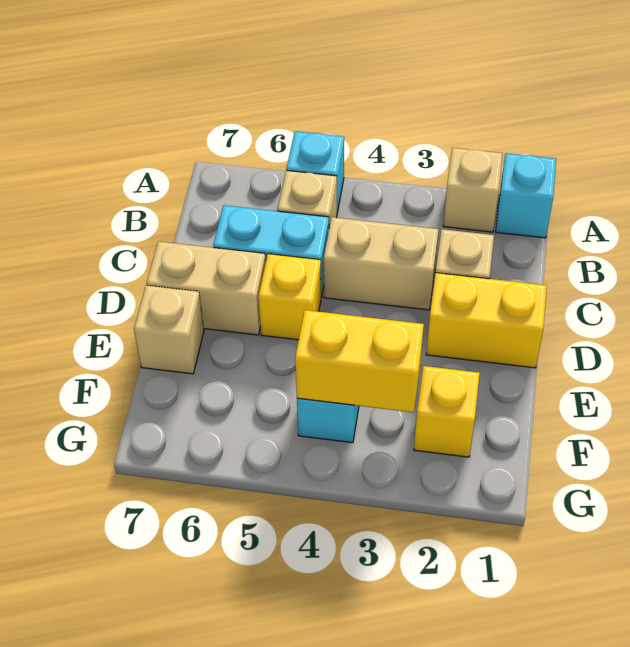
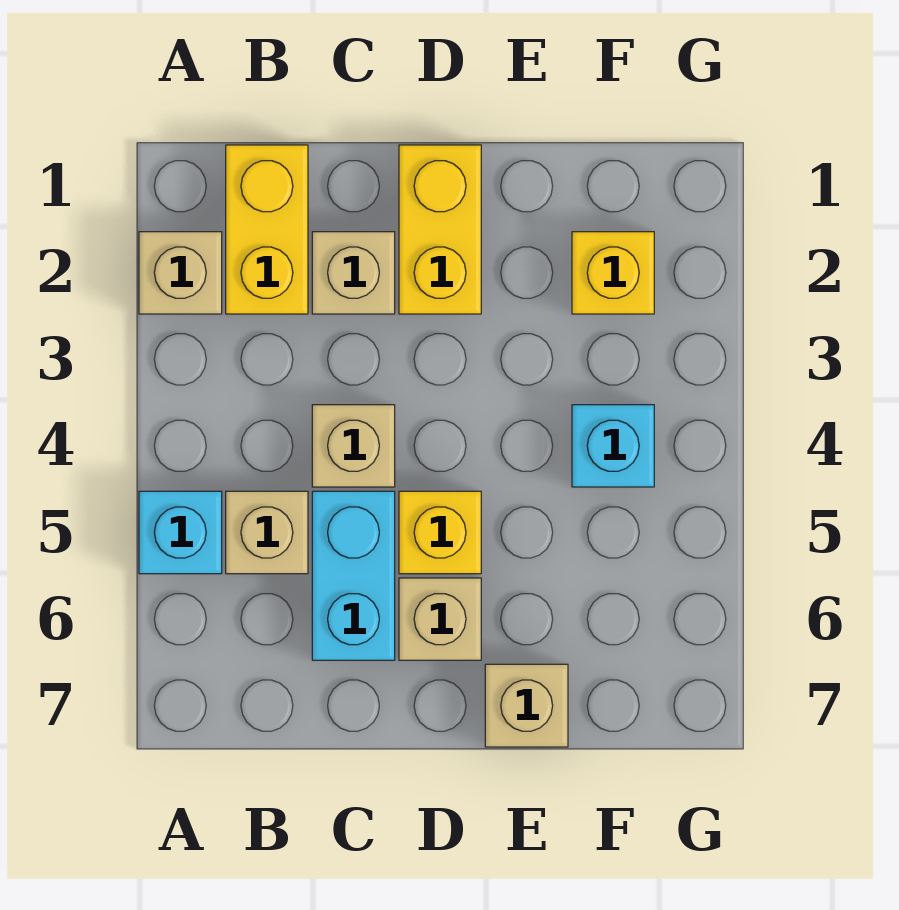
cyan 1x1 brick [496,153,556,238] -> none
tan 1x2 brick [324,217,439,310] -> tan 1x1 brick [312,405,395,487]
tan 1x2 brick [146,241,266,335] -> tan 1x1 brick [399,578,481,660]
yellow 1x2 brick [295,310,424,413] -> yellow 1x2 brick moved to [226,145,308,314]

